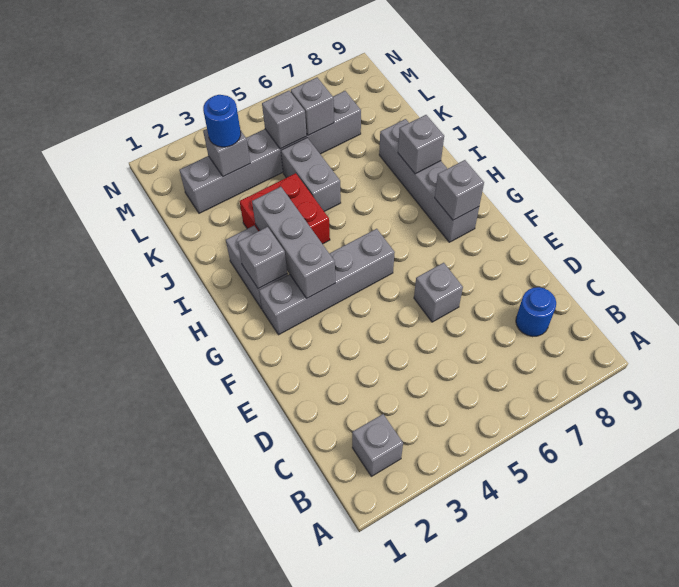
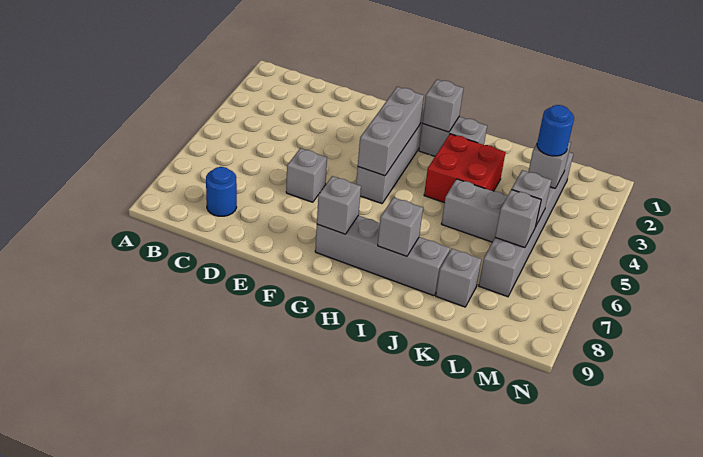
grey 1x1 brick [352,414,403,476] -> grey 1x1 brick moved to [436,249,481,307]
grey 1x3 brick [252,187,335,298] -> grey 1x3 brick turned to [358,87,424,176]

